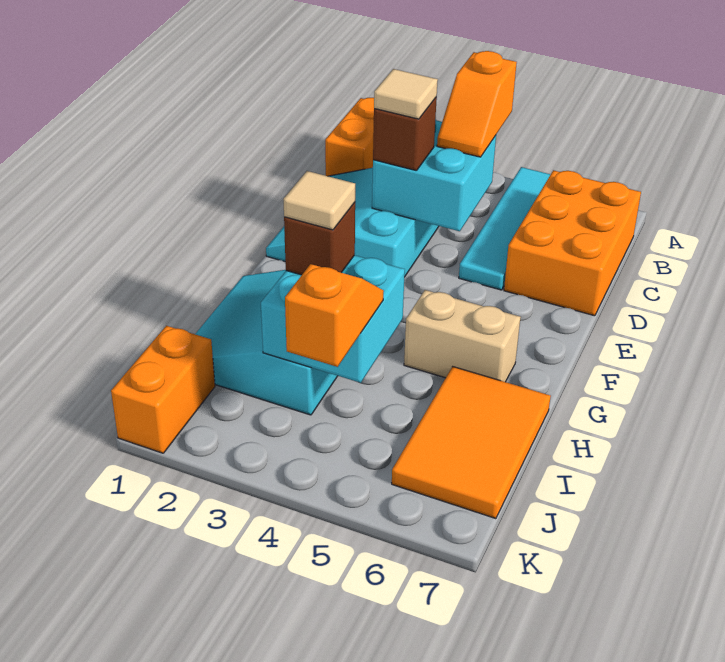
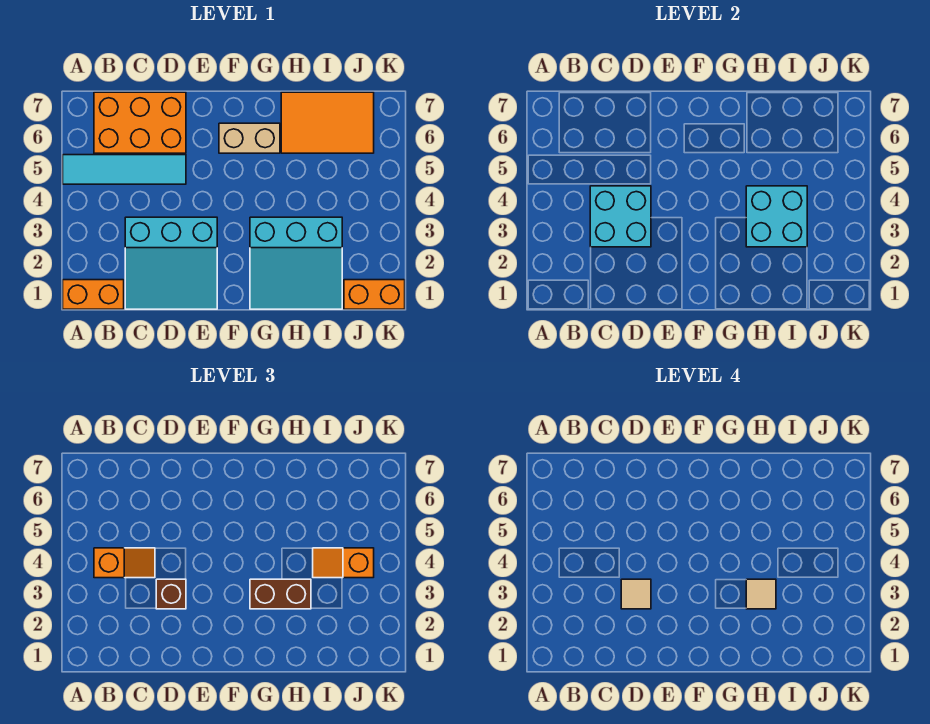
tan 1x2 brick [404,290,521,382] -> tan 1x2 brick turned to [219,123,280,153]
brown 1x1 brick [284,202,355,275] -> brown 1x2 brick [250,579,311,609]

